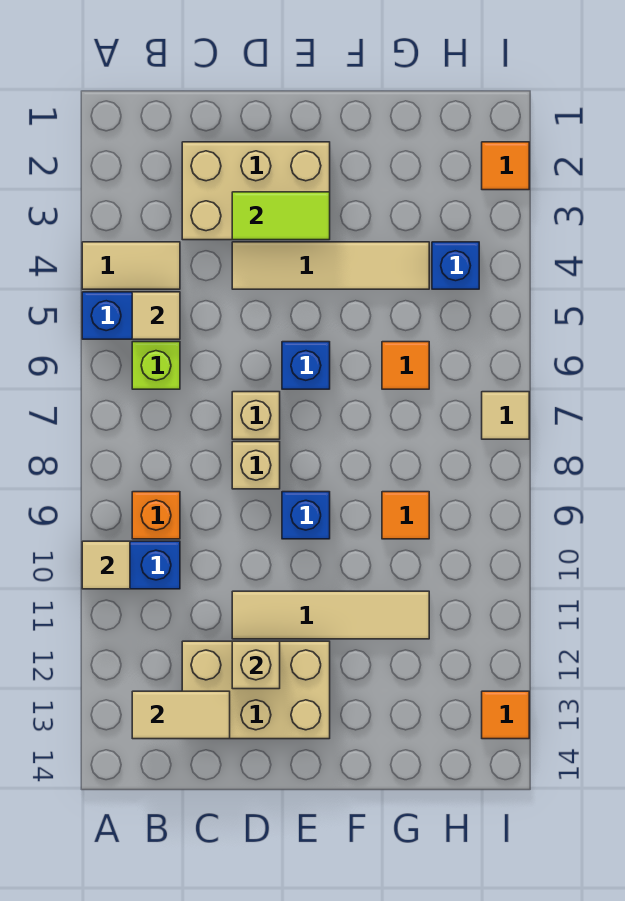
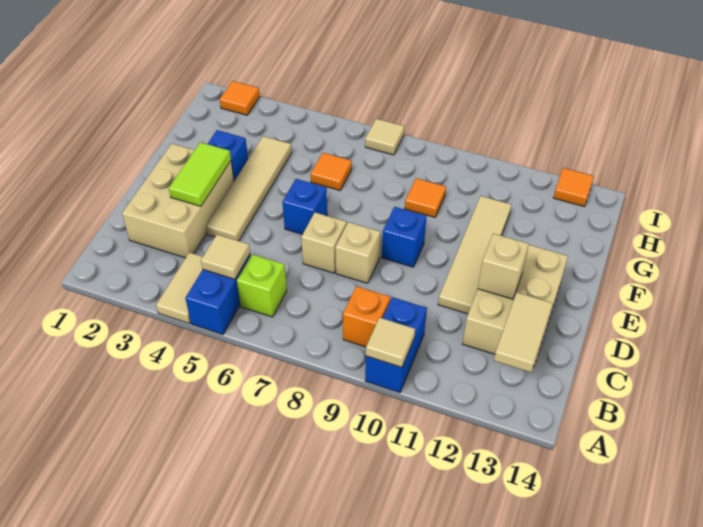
blue 1x1 brick [432,242,479,289] -> blue 1x1 brick moved to [208,130,248,181]

